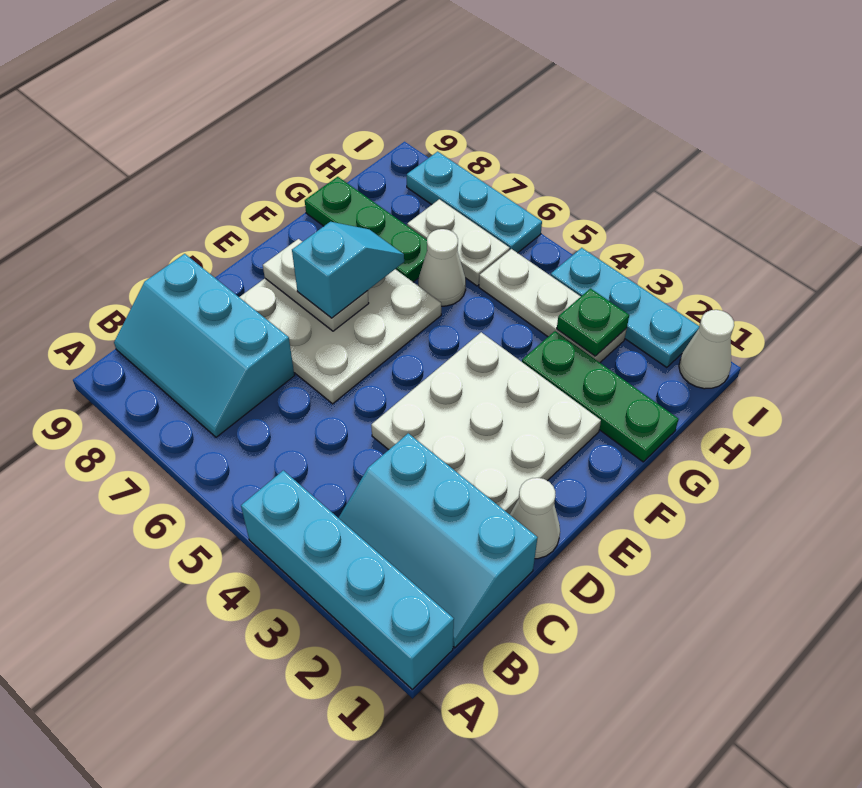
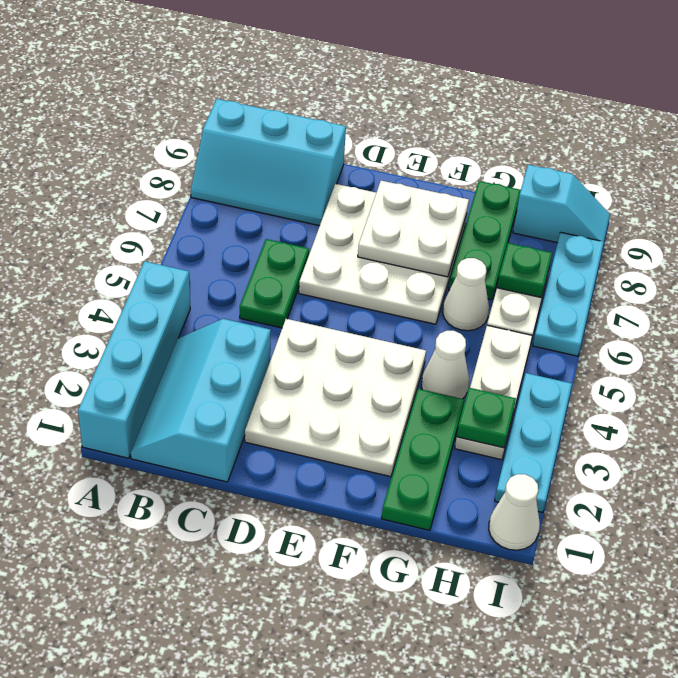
cyan 2x3 slope [114,254,294,437] -> cyan 2x3 slope turned to [191,99,346,226]
none -> green 1x2 plate [240,239,309,328]
white 1x1 cone [510,478,560,559] -> white 1x1 cone moved to [421,331,469,399]
white 1x2 plate [263,239,369,331] -> white 2x2 plate [358,181,469,277]
cyan 1x2 slope [292,222,404,318] -> cyan 1x2 slope moved to [513,165,610,243]
none -> green 1x1 plate [497,243,552,298]

